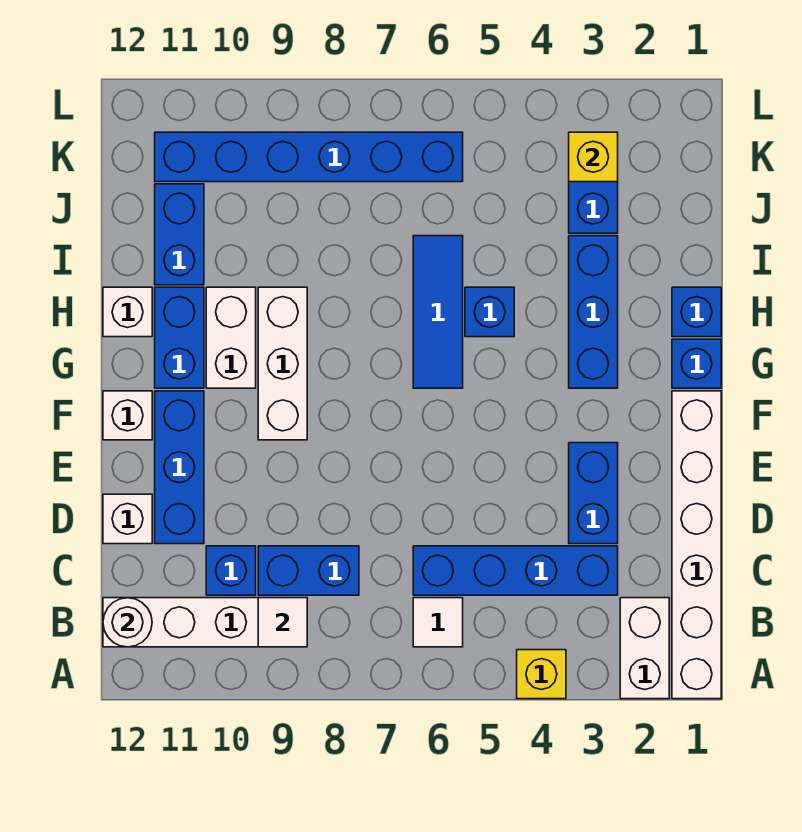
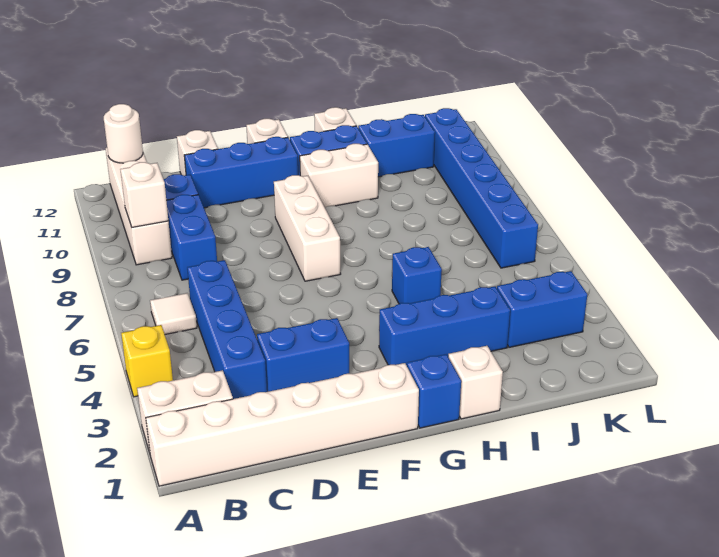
white 1x1 tile [258,598,307,647] -> white 1x1 brick [120,162,168,227]
white 1x3 brick [258,287,307,440] -> white 1x3 brick turned to [274,175,341,281]
blue 1x3 tile [413,236,463,388] -> none
blue 1x1 brick [672,287,721,337] -> white 1x1 brick [448,346,503,419]
yellow 1x1 brick [569,132,618,182] -> none

